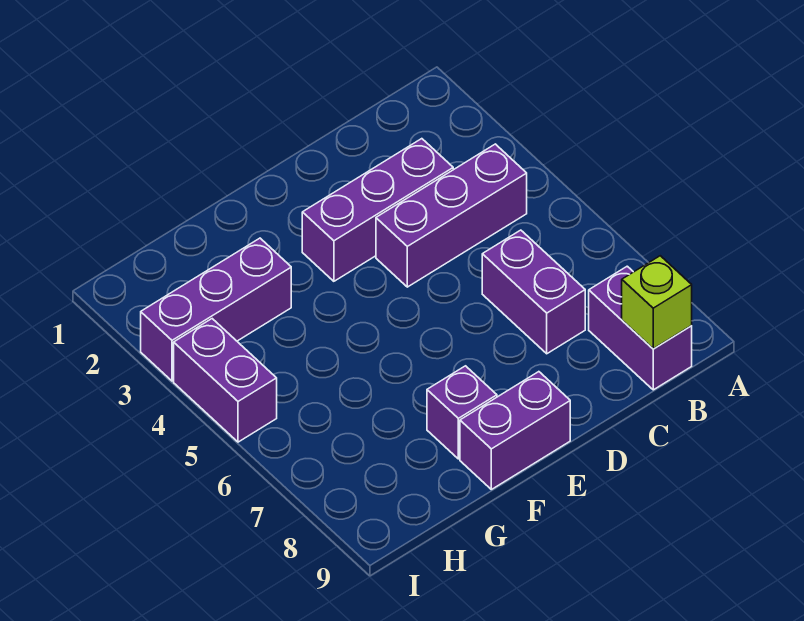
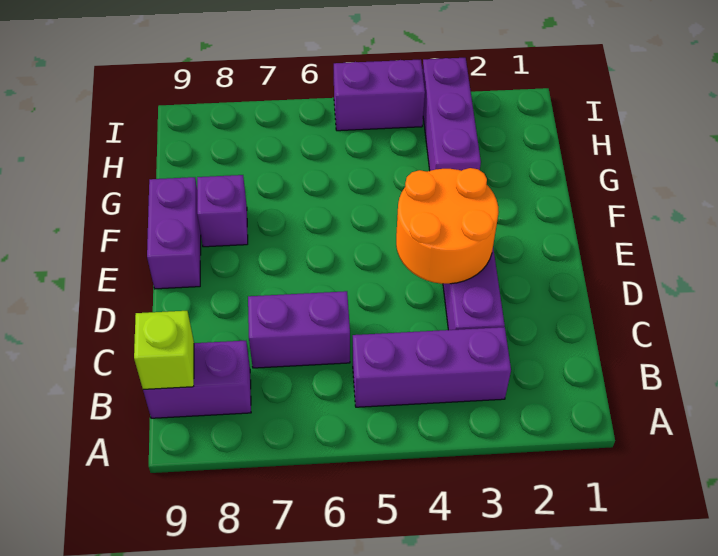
purple 1x3 brick [376,144,527,287] -> purple 1x3 brick turned to [353,327,511,407]
none -> orange 2x2 round brick [396,168,499,284]

